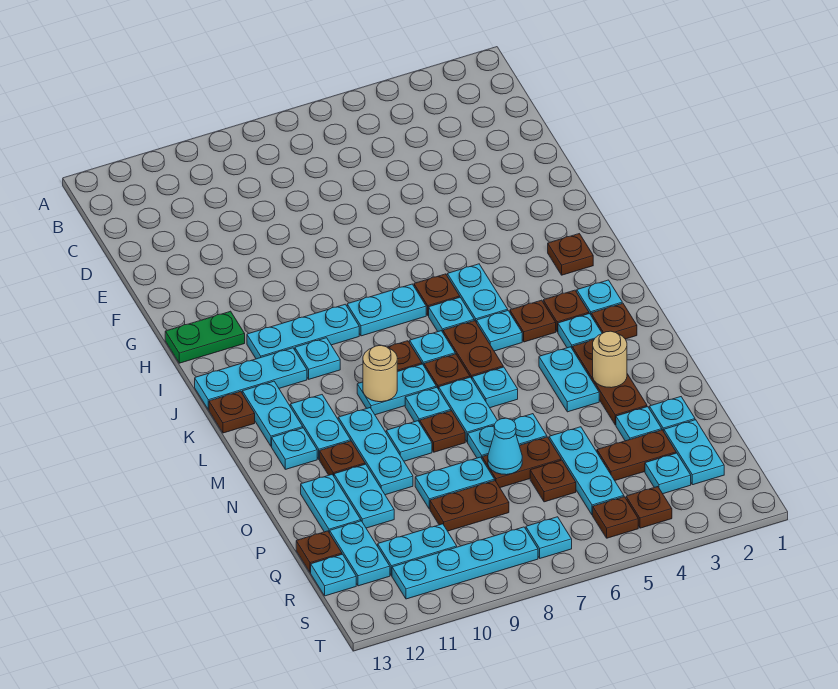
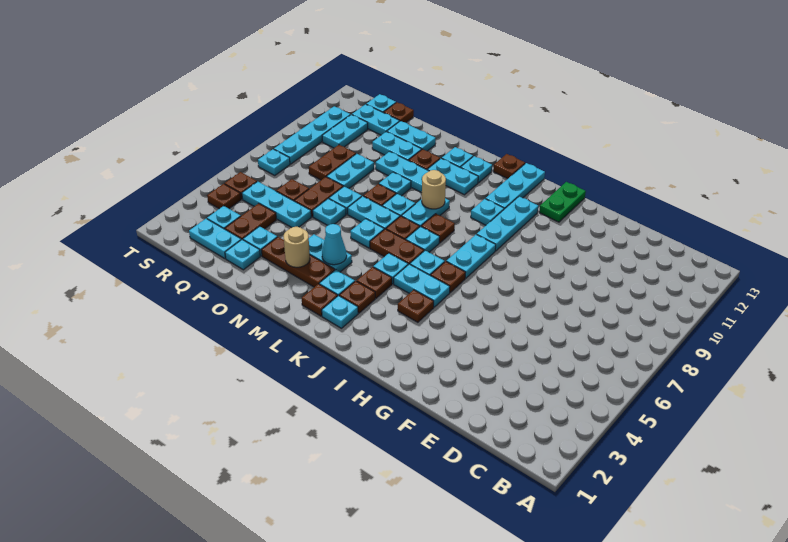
brown 1x1 plate [548,234,593,275] -> brown 1x1 plate moved to [398,290,434,322]
cyan 1x2 plate [242,381,303,446] -> cyan 1x1 plate [461,156,492,183]
cyan 1x1 cone [488,418,522,475] -> cyan 1x1 cone moved to [322,224,347,265]

